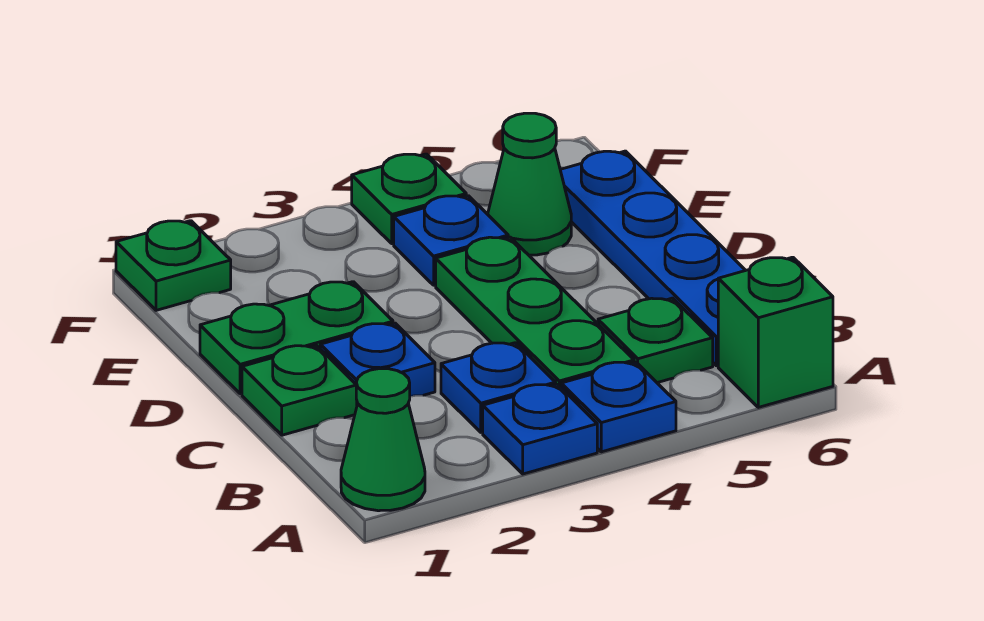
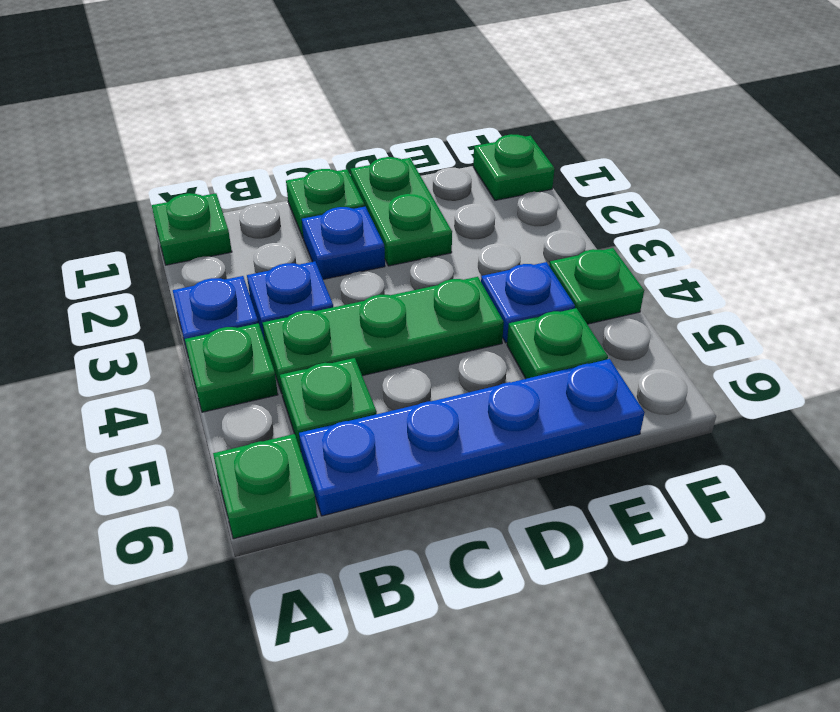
green 1x1 cone [341,369,425,511] -> green 1x1 plate [152,193,232,265]
blue 1x1 plate [561,362,676,452] -> green 1x1 plate [185,323,278,412]
green 1x1 brick [718,257,833,407] -> green 1x1 plate [213,434,317,539]
green 1x1 cone [488,113,571,255] -> green 1x1 plate [507,308,608,379]

